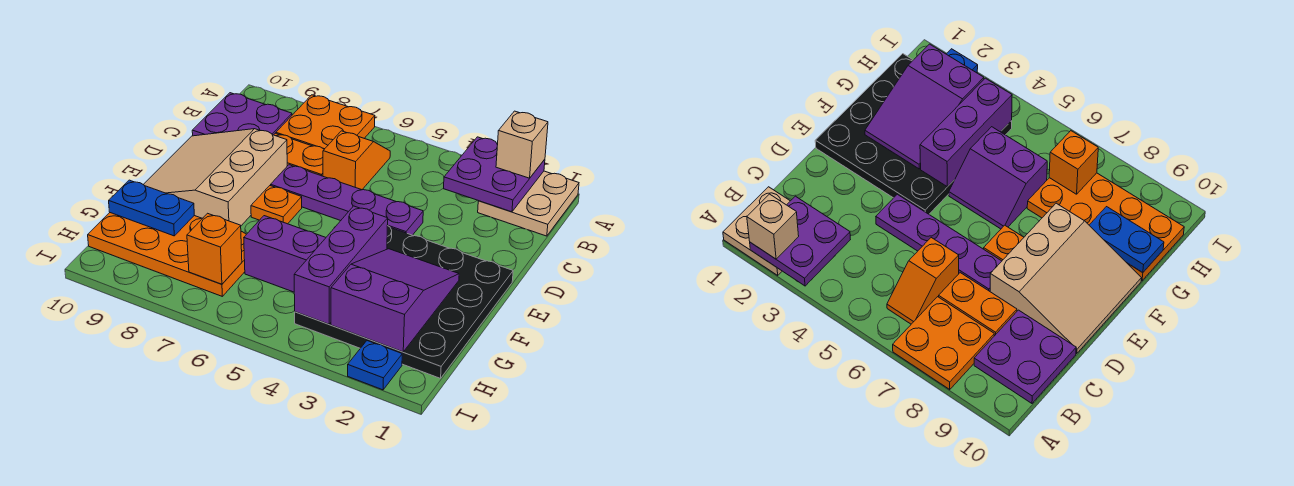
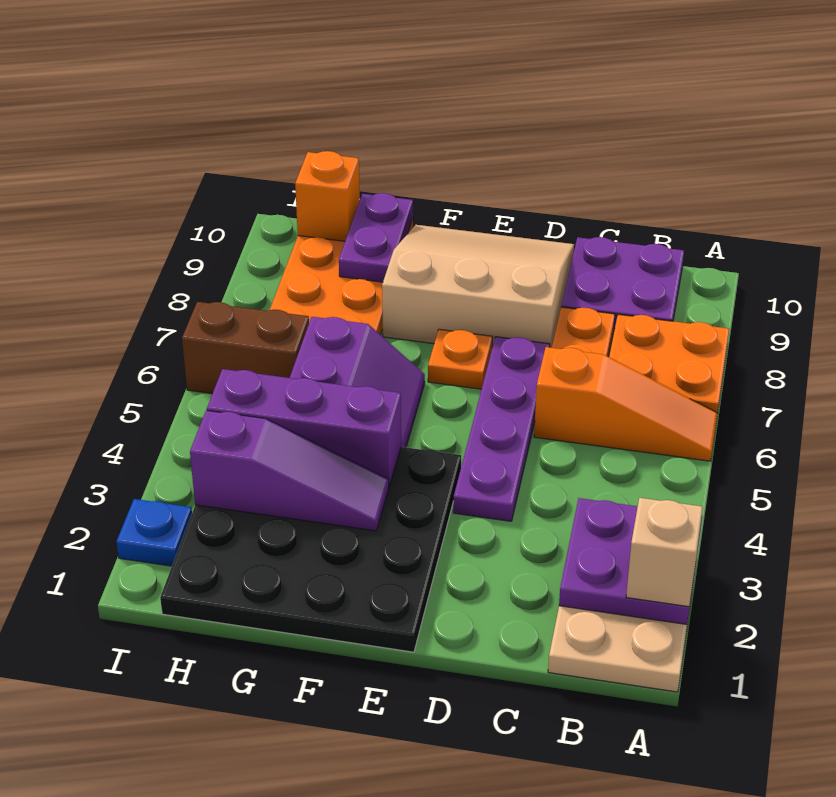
orange 1x2 slope [323,131,390,190] -> orange 1x3 slope [534,347,718,461]
purple 2x3 slope [331,249,459,352] -> purple 1x3 slope [190,410,389,531]
blue 1x2 plate [109,180,194,236] -> purple 1x2 plate [339,193,413,282]
none -> brown 1x2 brick [182,302,309,394]
orange 1x1 brick [187,213,242,284] -> orange 1x1 brick moved to [295,151,360,241]

